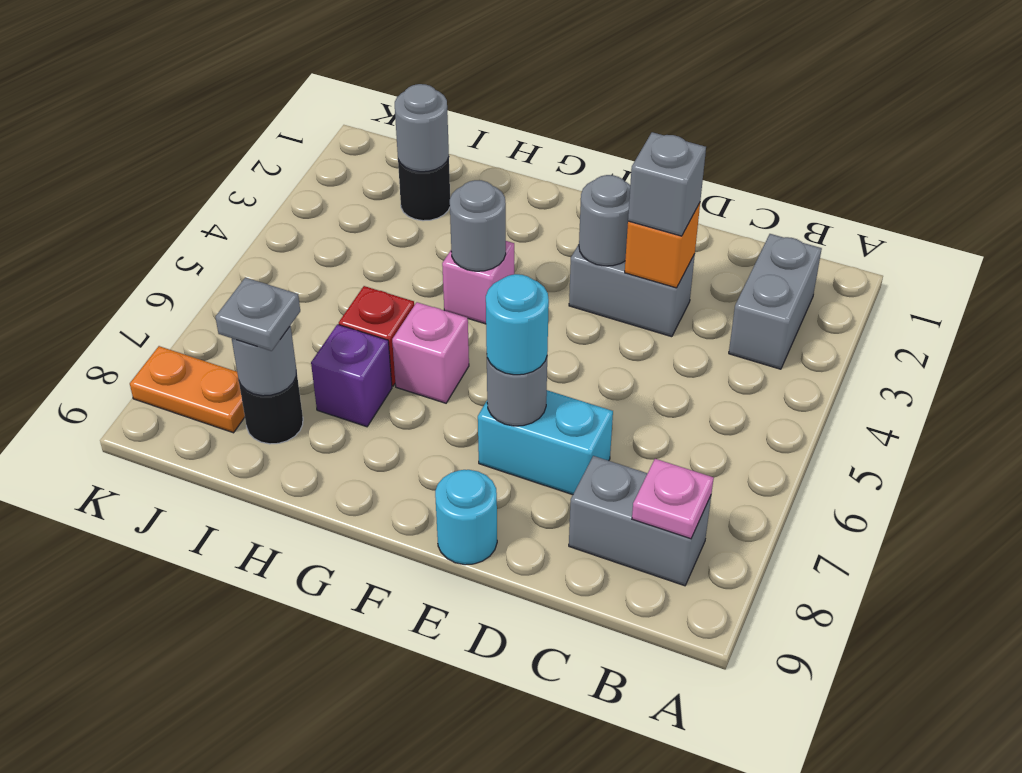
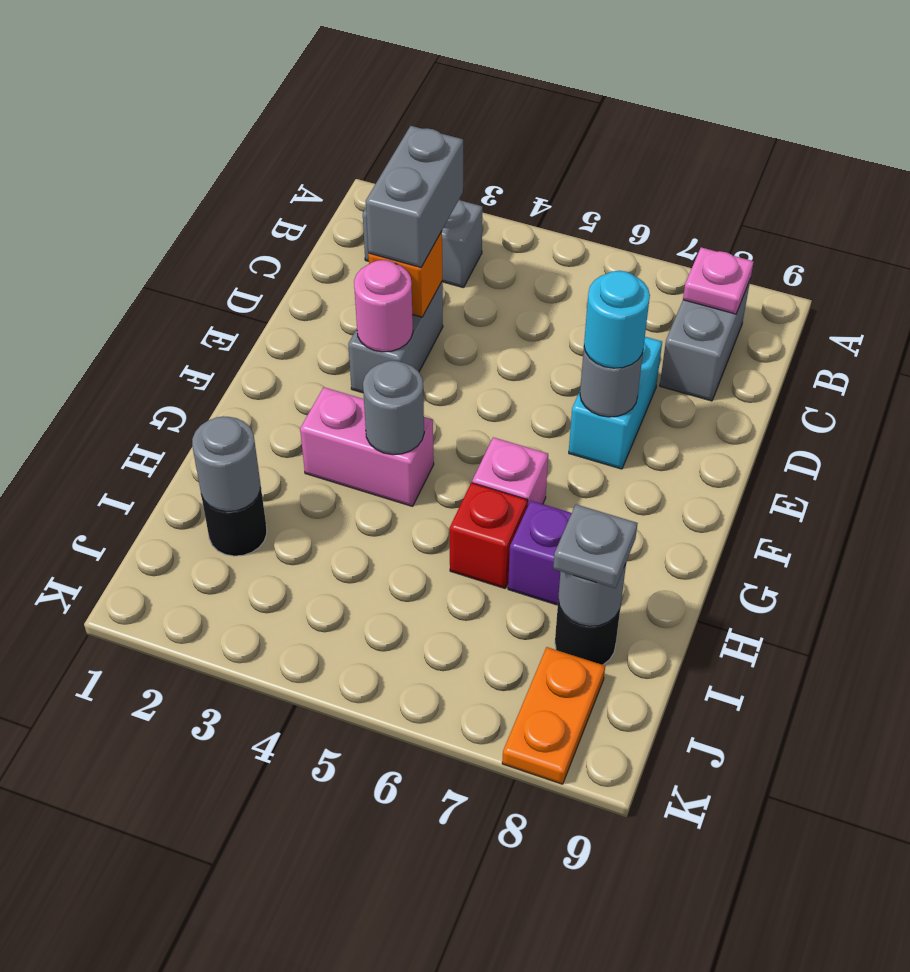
grey 1x1 brick [628,132,706,236] -> grey 1x2 brick [366,126,463,267]
grey 1x1 round brick [579,175,630,266] -> pink 1x1 round brick [354,260,413,352]
cyan 1x1 round brick [435,470,497,565] -> none
pink 1x1 brick [442,241,514,324] -> pink 1x2 brick [300,387,434,506]

